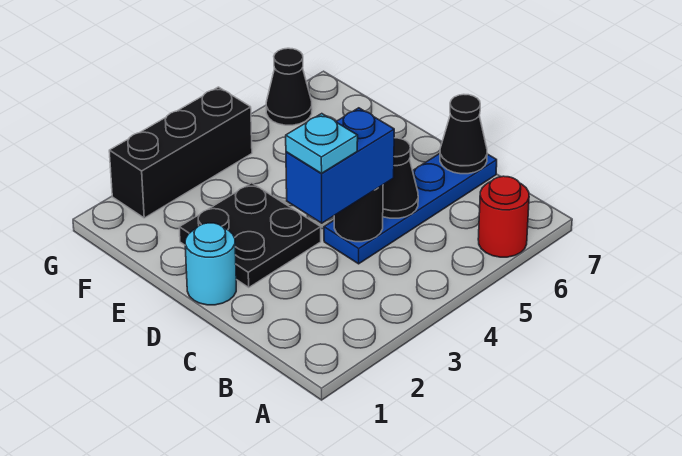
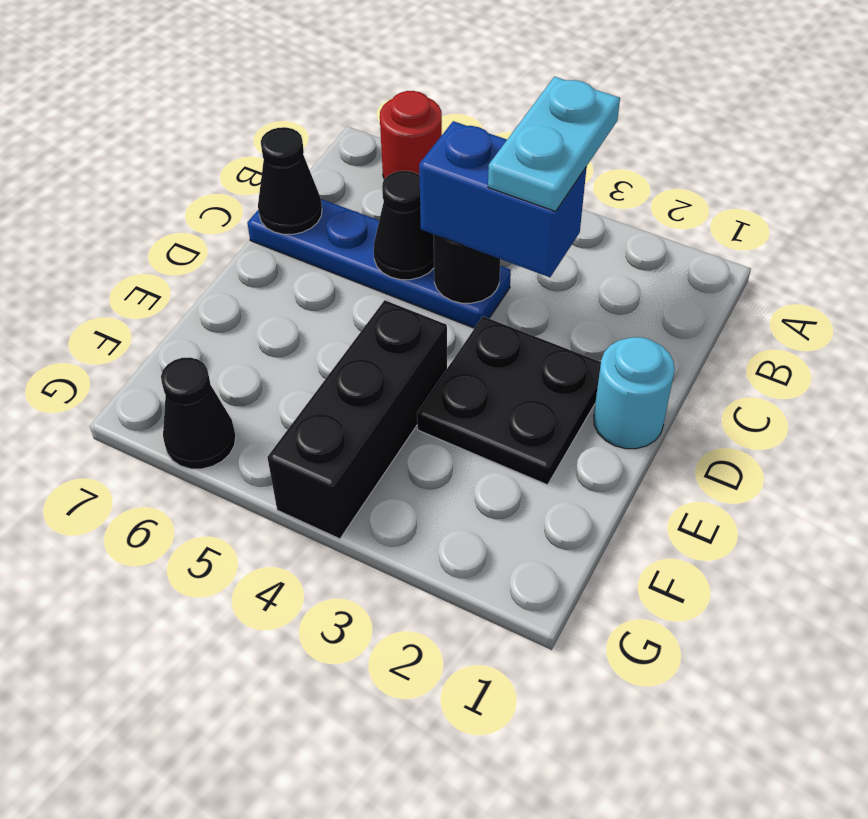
cyan 1x1 plate [286,114,358,173] -> cyan 1x2 plate [488,77,620,211]
black 1x3 brick [109,87,252,218] -> black 1x3 brick turned to [267,300,447,539]

